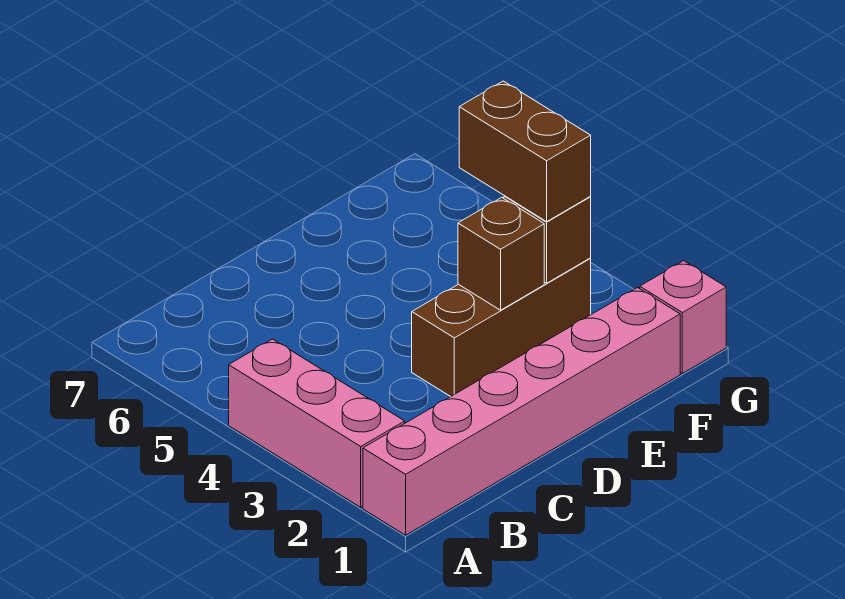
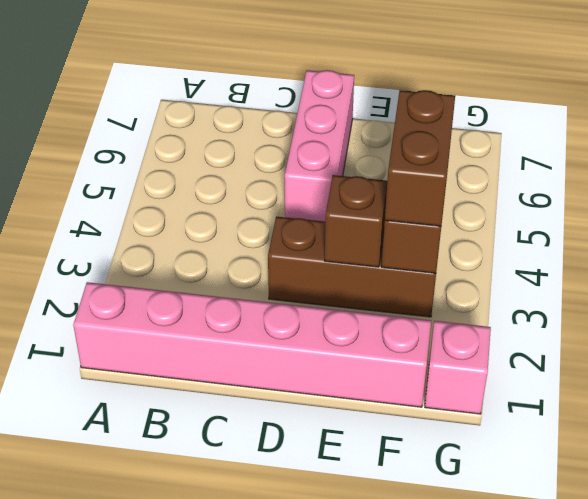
pink 1x3 brick [229,339,405,507] -> pink 1x3 brick moved to [285,70,354,222]

